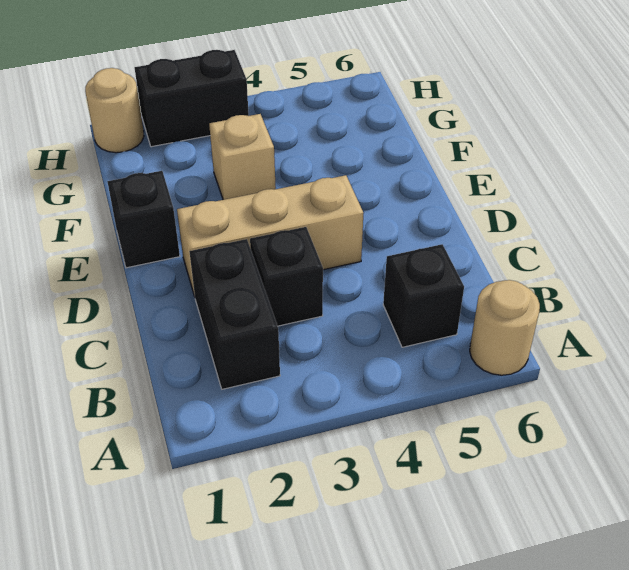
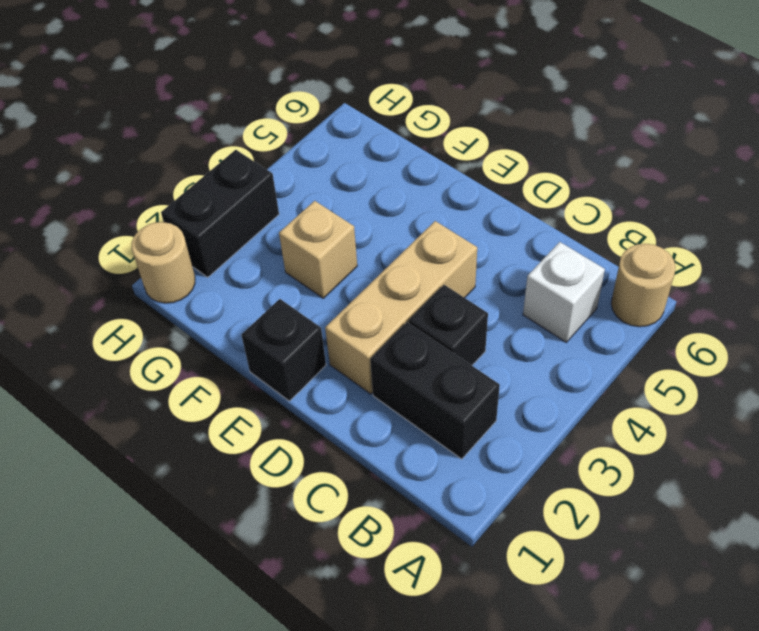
black 1x1 brick [383,244,464,347] -> white 1x1 brick [523,242,605,342]

